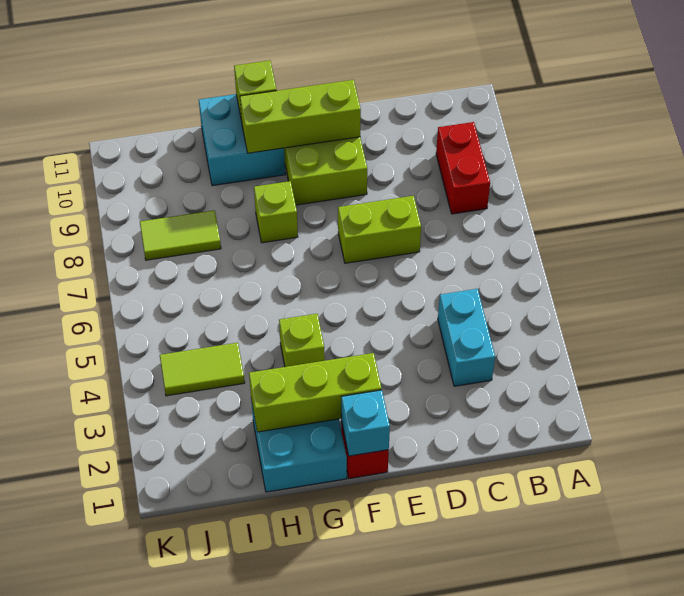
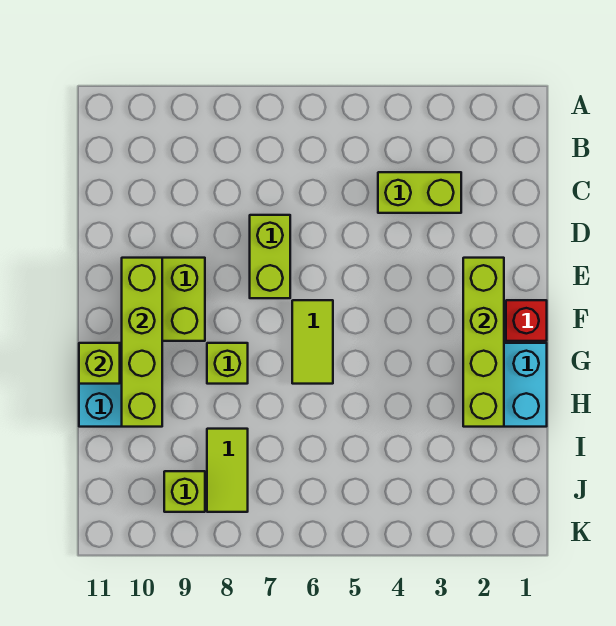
red 1x2 brick [436,122,490,214] -> none
cyan 1x2 brick [438,289,495,386] -> lime 1x2 brick [378,172,461,213]
lime 1x3 brick [240,80,361,153] -> lime 1x4 brick [122,258,162,427]
cyan 1x1 brick [341,390,390,456] -> none
lime 1x3 brick [249,353,382,432] -> lime 1x4 brick [463,258,504,427]
lime 1x1 brick [279,314,325,367] -> lime 1x1 brick moved to [164,471,205,512]
lime 1x2 tile [160,343,245,396] -> lime 1x2 tile moved to [292,300,333,384]

